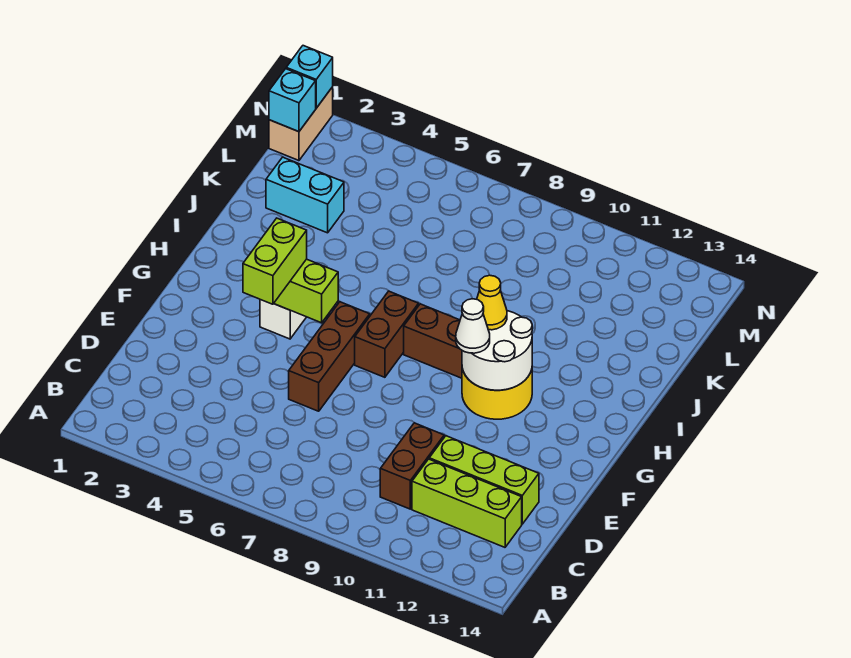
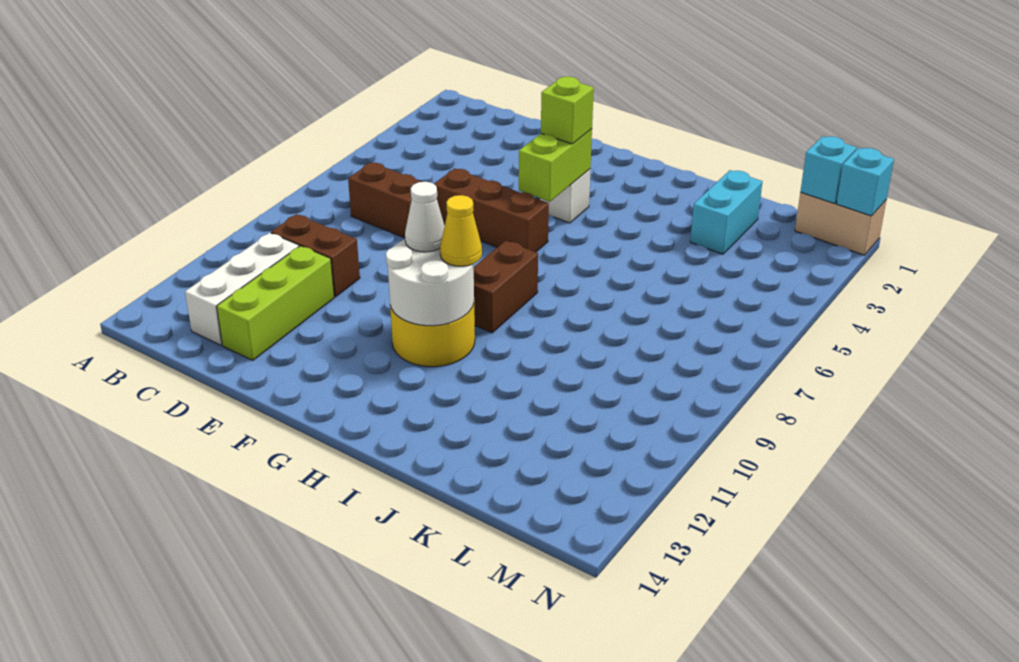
lime 1x3 brick [412,459,522,547] -> white 1x3 brick [185,233,299,345]
lime 1x2 brick [243,218,307,304] -> lime 1x1 brick [541,76,594,144]
brown 1x2 brick [355,291,419,377] -> brown 1x2 brick moved to [348,162,422,238]

